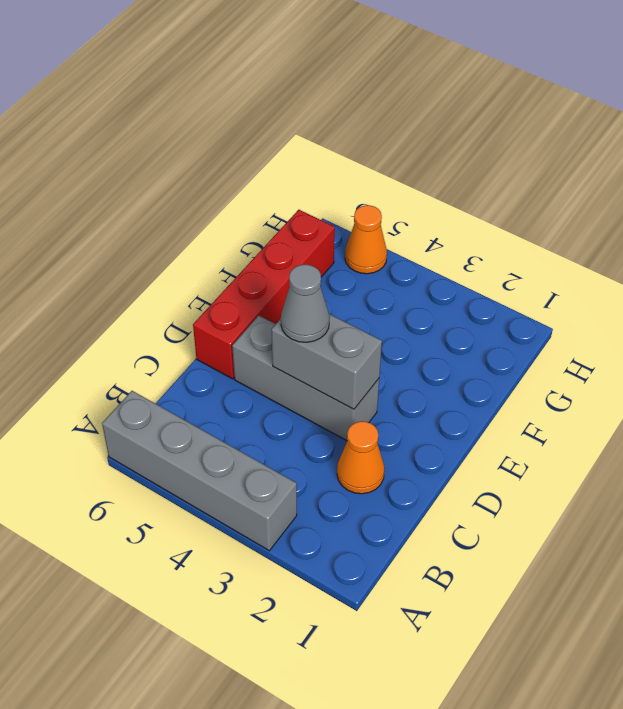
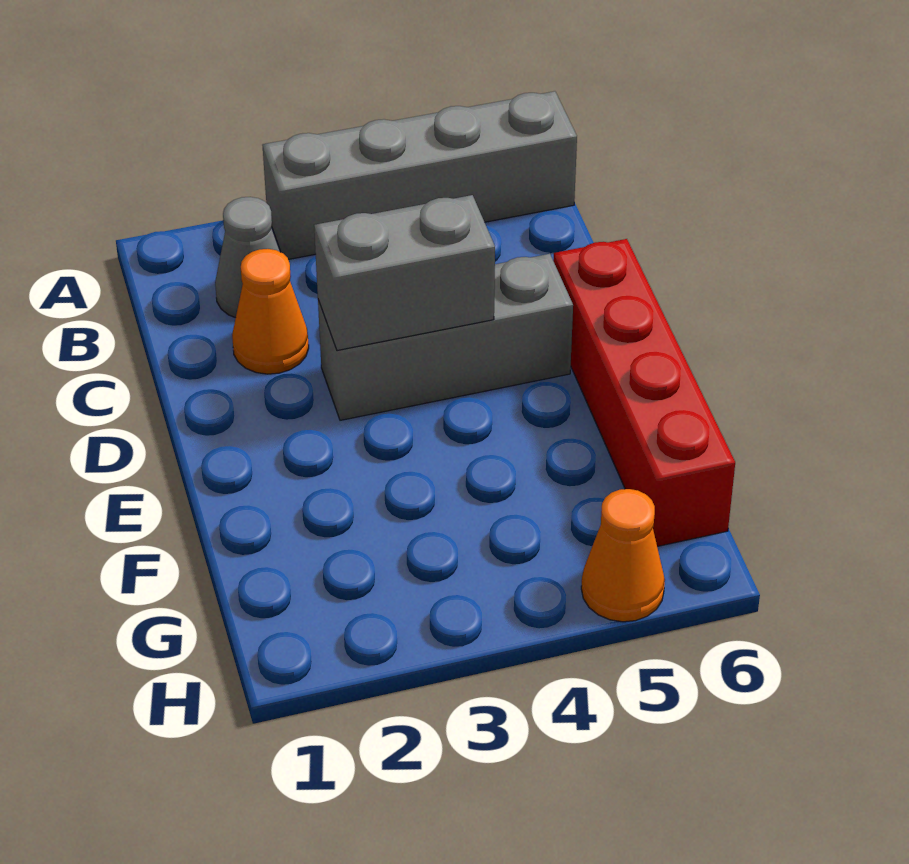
grey 1x1 cone [281,265,330,342] -> grey 1x1 cone moved to [215,197,280,318]

